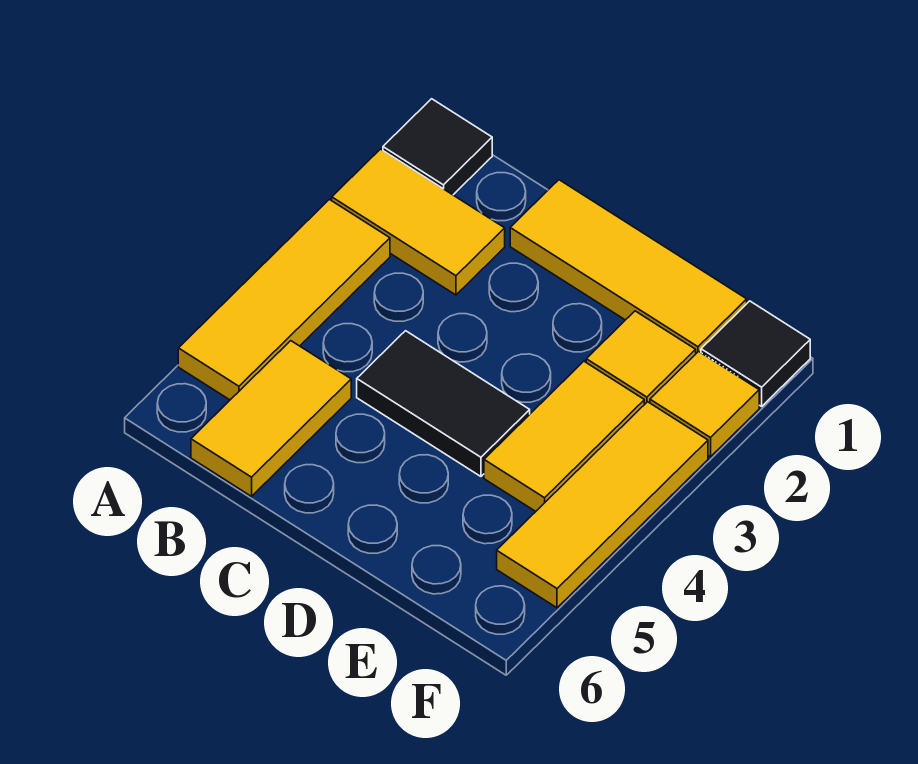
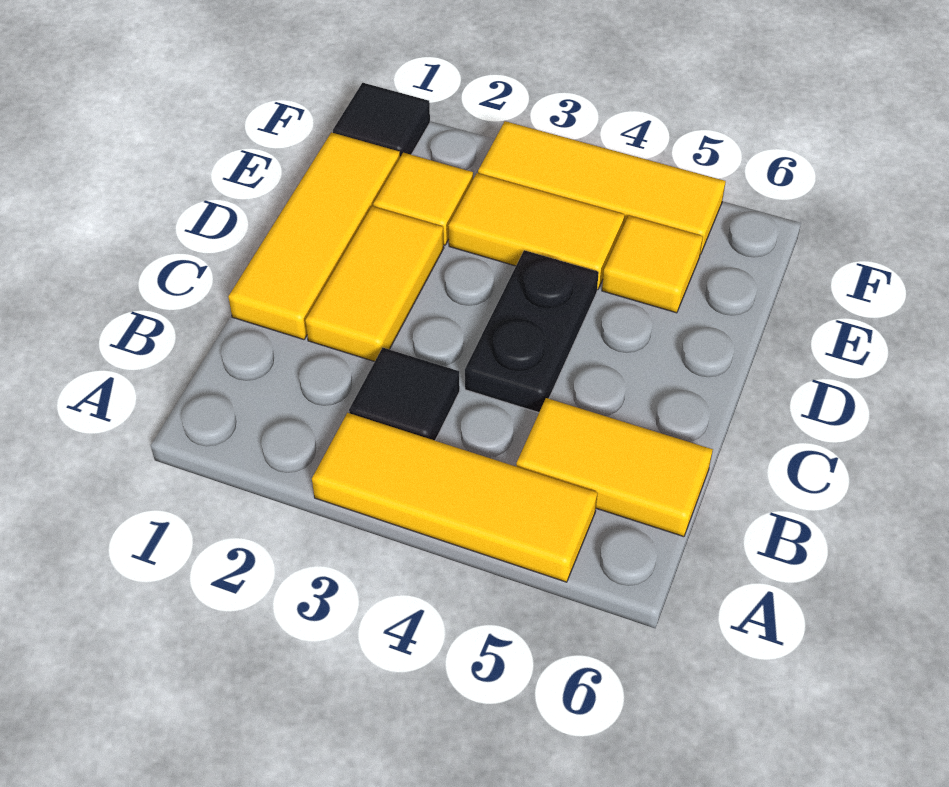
black 1x1 tile [383,99,492,195] -> black 1x1 tile moved to [349,348,460,440]
yellow 1x2 tile [332,149,505,295] -> yellow 1x2 tile moved to [305,206,444,362]
black 1x2 tile [357,331,530,476] -> black 1x2 plate [465,250,599,413]
yellow 1x1 tile [650,351,759,457] -> yellow 1x1 tile moved to [602,216,703,313]

